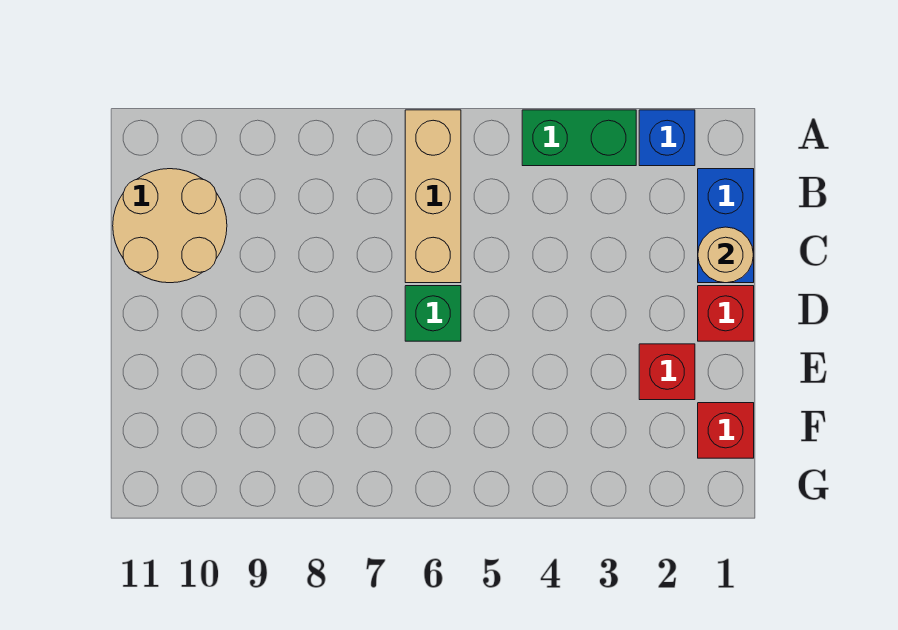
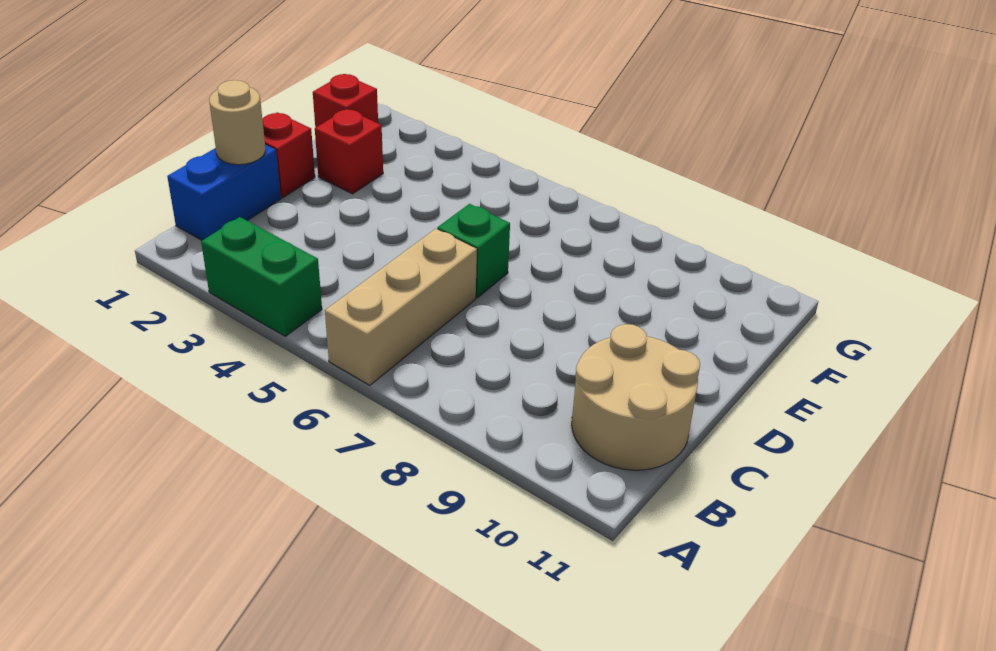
blue 1x1 brick [639,110,695,166] -> none

